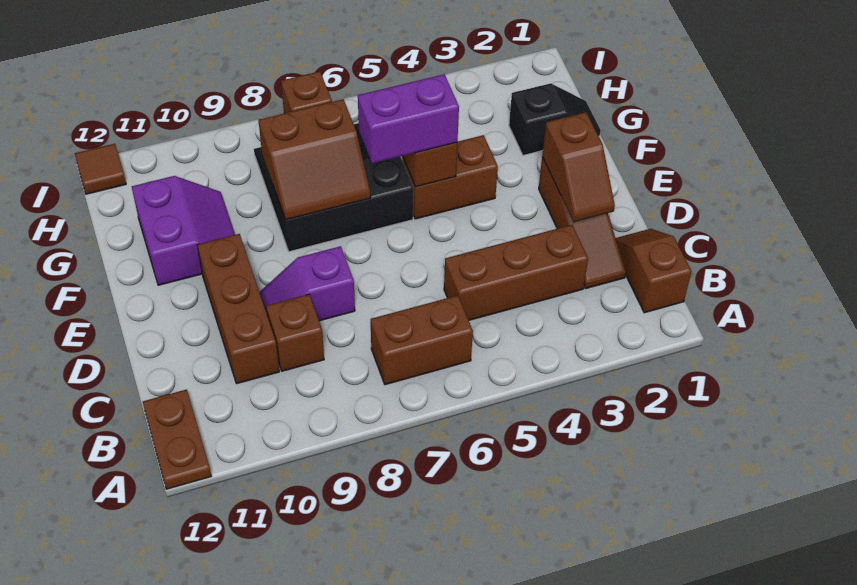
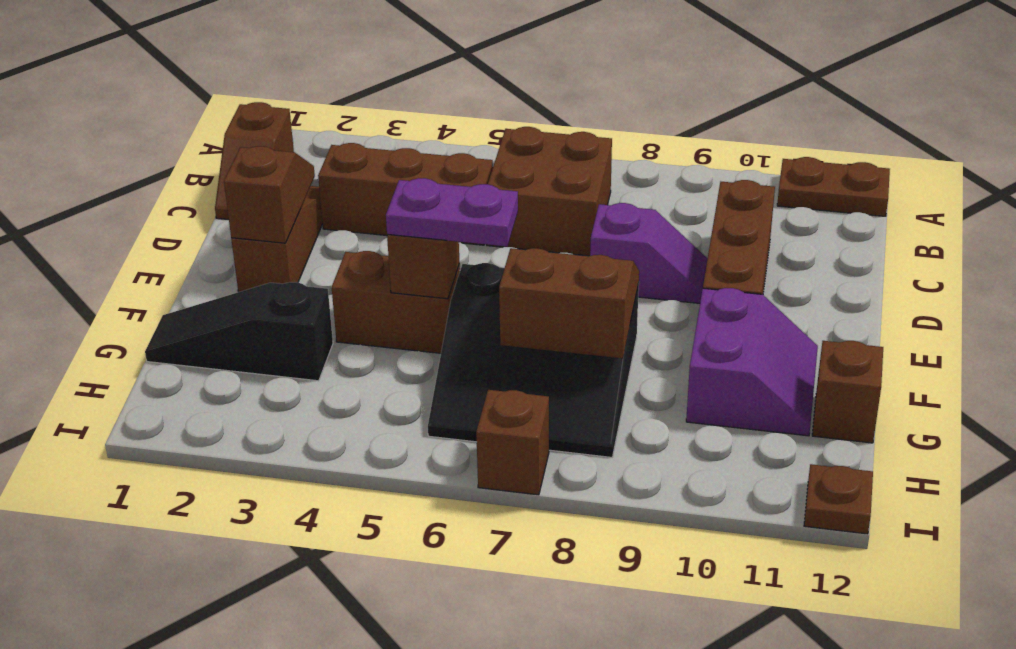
brown 1x2 plate [143,389,211,489] -> brown 1x2 plate turned to [777,157,890,216]
brown 1x2 brick [371,295,473,385] -> brown 2x2 brick [487,127,612,256]
brown 1x1 brick [266,294,324,371] -> brown 1x1 brick moved to [812,341,883,443]
purple 1x2 brick [358,74,459,163] -> purple 1x2 plate [386,178,518,246]
purple 2x2 slope [132,176,235,285] -> purple 2x2 slope turned to [686,288,818,436]
black 1x2 slope [509,83,601,155] -> black 1x3 slope [145,282,333,381]
brown 1x1 tile [75,144,126,194] -> brown 1x1 plate [804,464,873,534]

